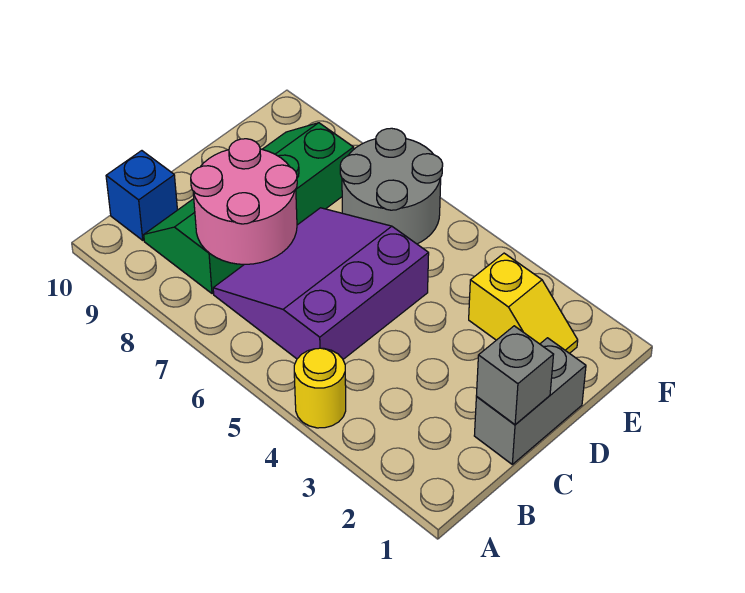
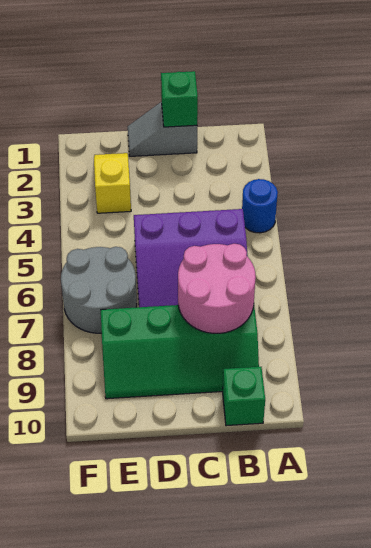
yellow 1x1 round brick [294,348,346,428] -> blue 1x1 round brick [242,179,278,233]
blue 1x1 brick [106,151,177,240] -> green 1x1 brick [223,367,265,426]
grey 1x2 brick [474,338,586,464] -> grey 1x2 slope [128,102,197,156]
grey 1x1 brick [476,326,554,425] -> green 1x1 brick [161,71,198,127]

